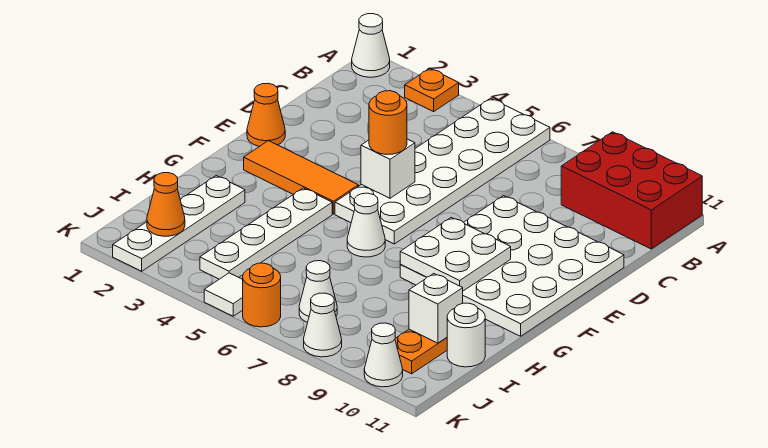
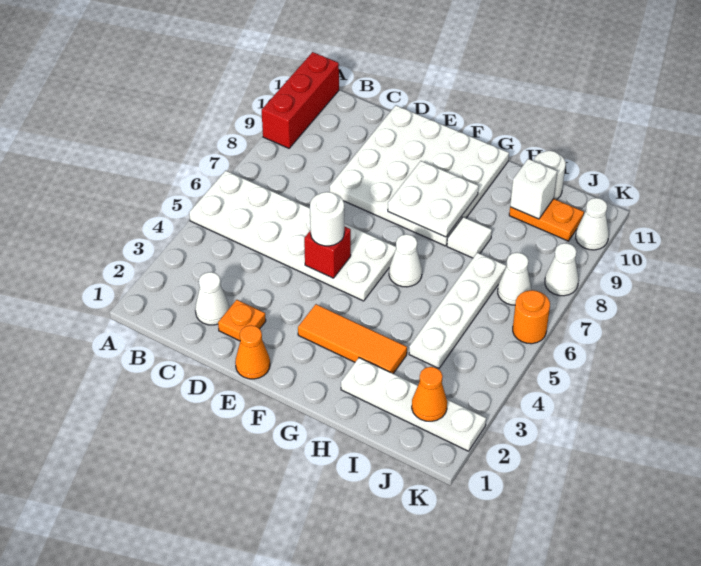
white 1x1 cone [352,14,390,77] -> white 1x1 cone moved to [195,272,229,325]
orange 1x1 plate [405,68,459,112] -> orange 1x1 plate moved to [218,300,266,341]
red 2x3 brick [561,132,702,249] -> red 1x3 brick [262,52,339,148]
white 1x1 brick [361,139,415,198] -> red 1x1 brick [304,226,351,278]
orange 1x1 round brick [369,91,407,155] -> white 1x1 round brick [310,192,344,246]
orange 1x3 tile [244,141,358,214] -> orange 1x3 tile turned to [298,304,407,374]
white 1x4 plate [200,188,332,279] -> white 1x4 plate turned to [409,253,507,368]
white 1x1 tile [204,273,243,316] -> white 1x1 tile moved to [447,217,492,258]

